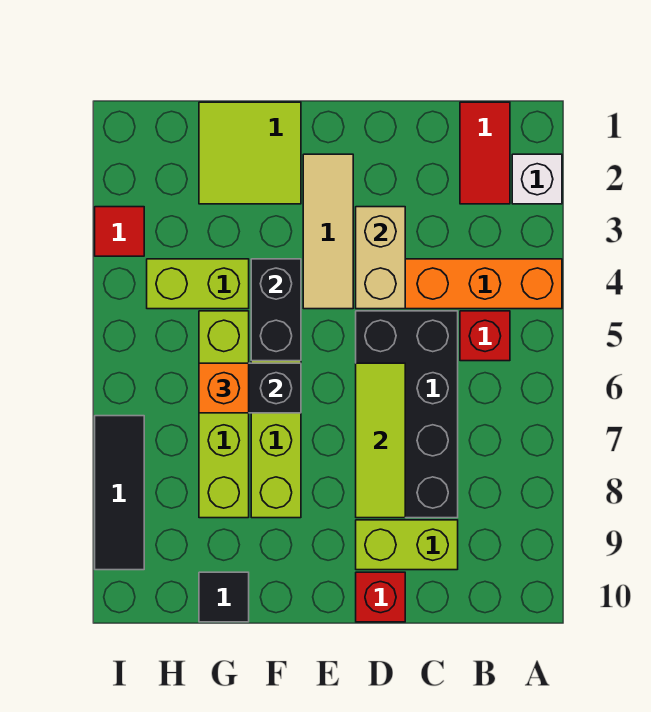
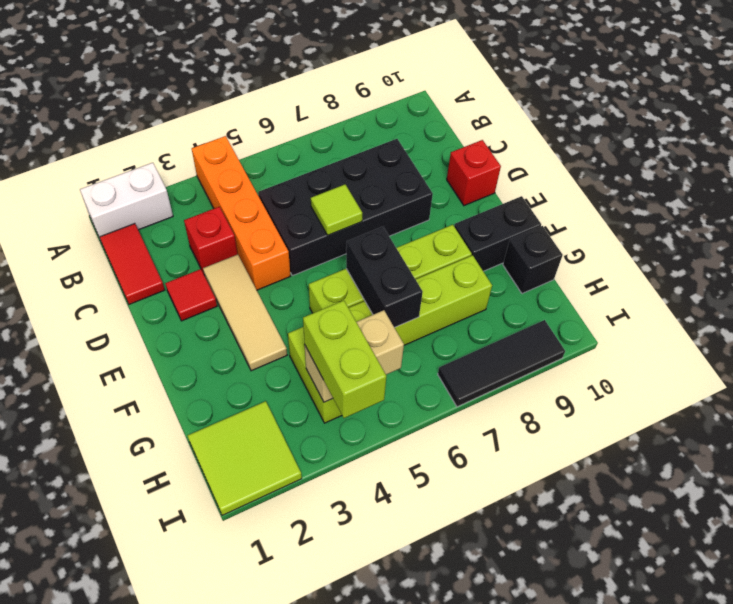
white 1x1 brick [512,154,562,204] -> white 1x2 brick [80,163,173,238]
red 1x2 tile [460,102,510,204] -> red 1x2 tile turned to [100,224,165,304]
red 1x1 brick [460,311,510,361] -> red 1x1 brick moved to [184,207,237,274]
lime 1x2 brick [356,520,458,570] -> lime 1x2 brick moved to [303,300,386,418]
tan 1x2 brick [356,207,405,309] -> tan 1x2 brick moved to [305,310,404,402]
lime 1x3 tile [356,363,405,518] -> lime 1x1 tile [311,185,362,235]
tan 1x3 tile [303,154,353,309] -> tan 1x3 tile turned to [203,254,287,371]
lime 2x2 tile [199,102,301,204] -> lime 2x2 tile moved to [188,401,302,515]
black 1x2 brick [251,259,301,361] -> black 1x2 brick moved to [454,196,541,271]
orange 1x1 brick [199,363,249,413] -> none
black 1x1 tile [199,572,249,622] -> black 1x1 brick [503,226,563,294]
red 1x1 tile [95,207,144,256] -> red 1x1 tile moved to [165,269,217,321]

